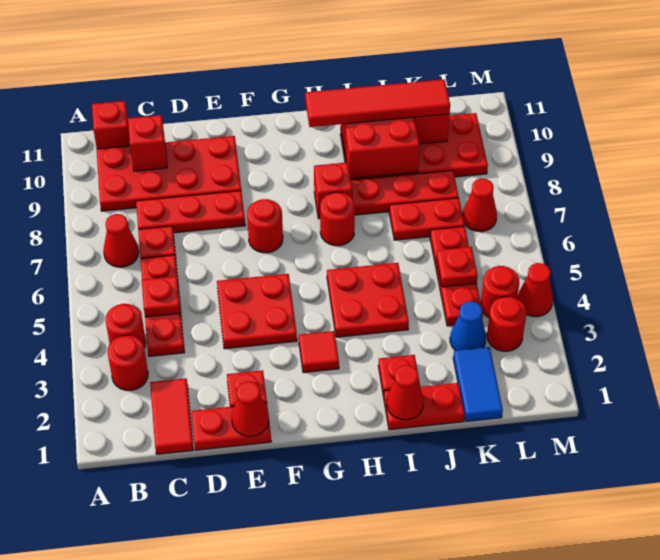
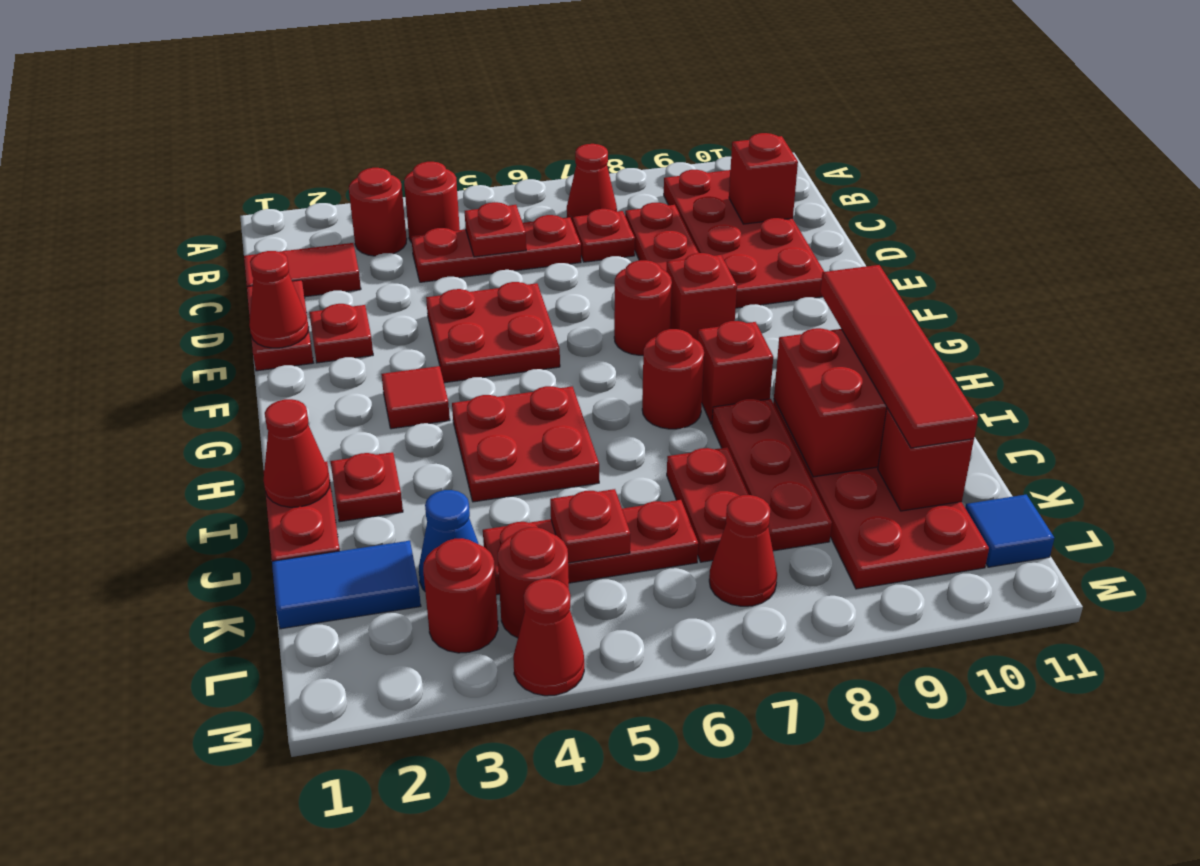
red 1x1 brick [92,101,130,149] -> red 1x1 brick moved to [666,253,737,341]
none -> blue 1x1 tile [965,495,1054,567]

